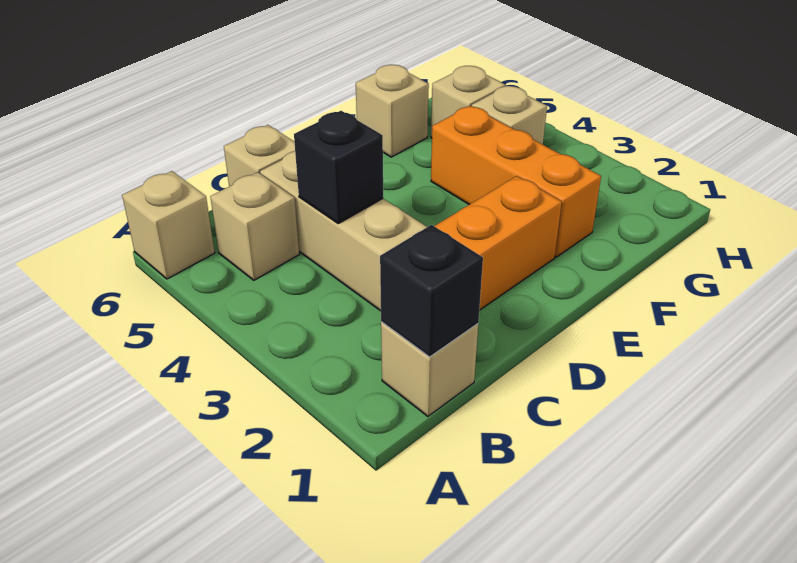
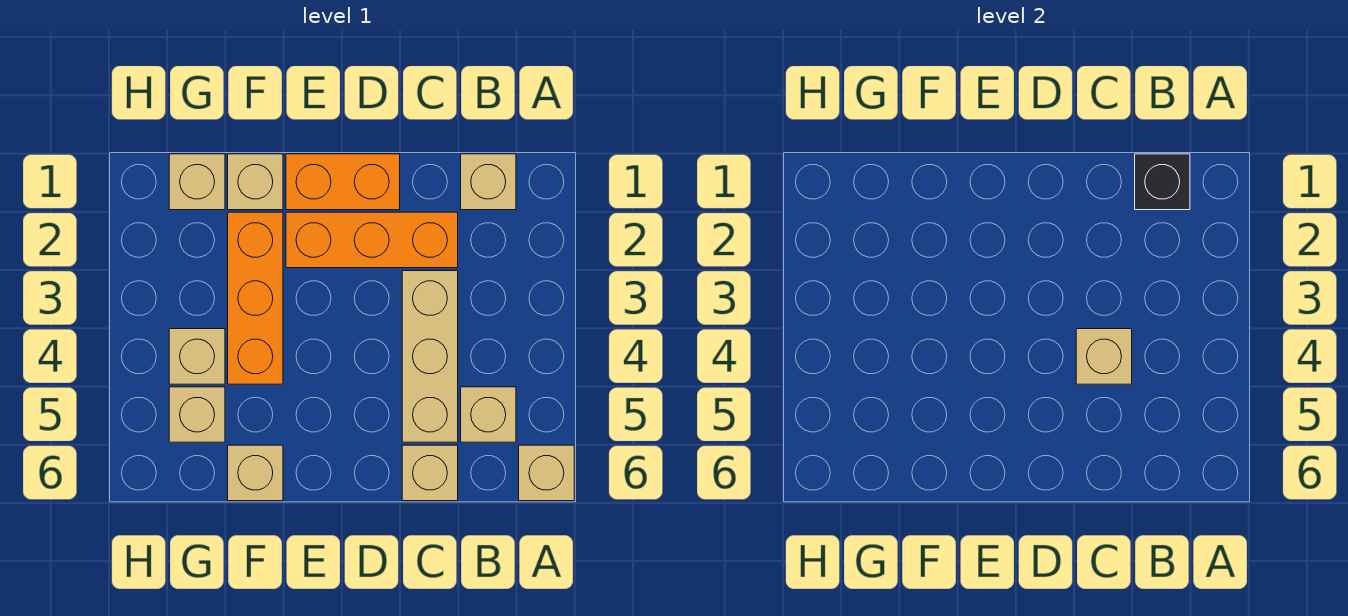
black 1x1 brick [294,111,383,224] -> tan 1x1 brick [1076,329,1132,384]
none -> orange 1x2 brick [286,154,400,210]
none -> tan 1x1 brick [228,154,283,210]
none -> tan 1x1 brick [169,154,225,210]

